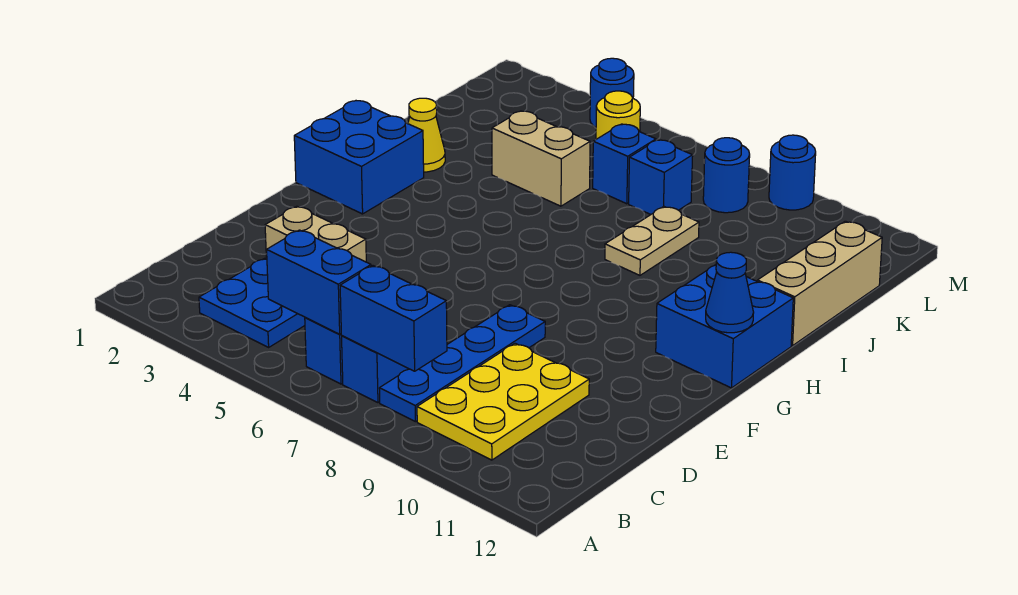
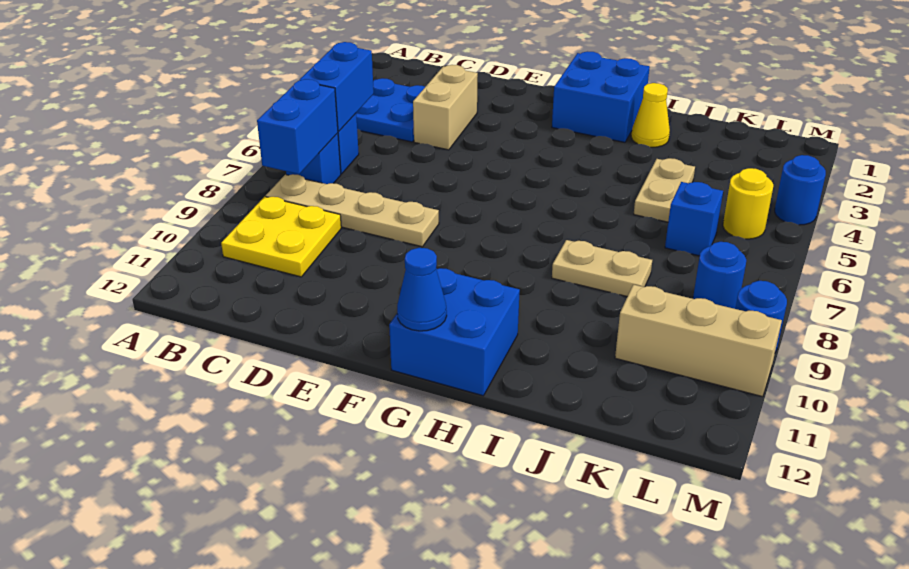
blue 1x4 plate [379,305,545,422] -> tan 1x4 plate [266,174,439,247]
yellow 2x3 plate [417,343,589,460] -> yellow 2x2 plate [221,197,341,277]
tan 1x3 brick [757,221,882,346] -> tan 1x3 brick moved to [615,285,782,397]
tan 1x2 brick [492,111,590,206] -> tan 1x2 plate [634,158,695,222]
blue 1x1 brick [629,140,693,214] -> none

